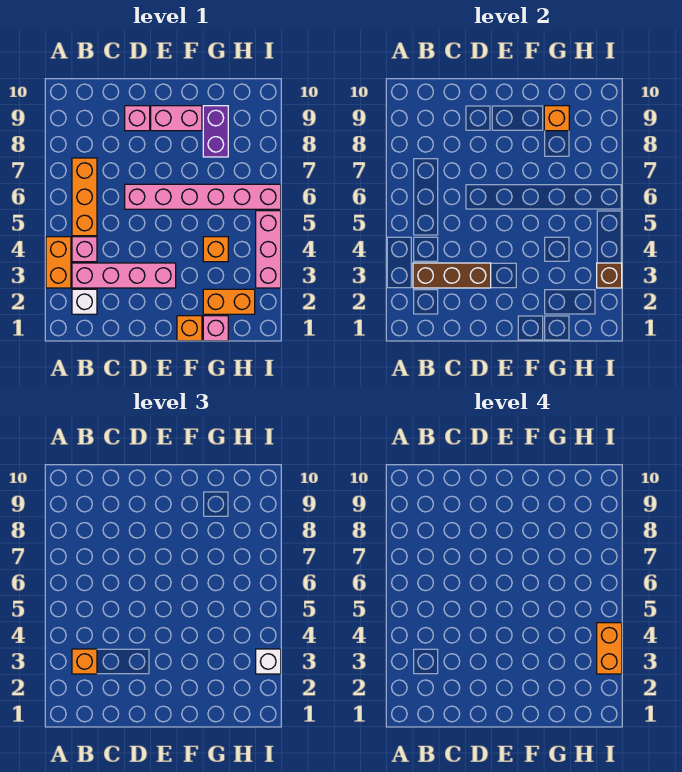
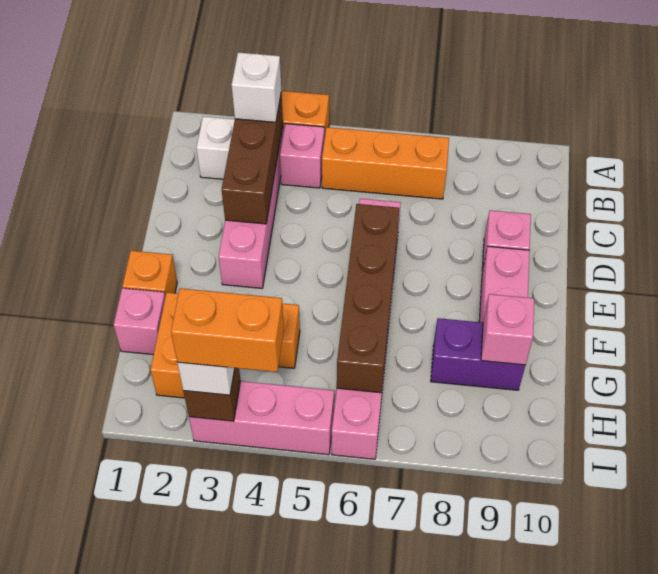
orange 1x1 brick [72,649,97,674] -> white 1x1 brick [232,52,281,122]
none -> brown 1x4 brick [337,204,399,393]
orange 1x1 brick [544,106,569,131] -> pink 1x1 brick [481,294,534,365]

